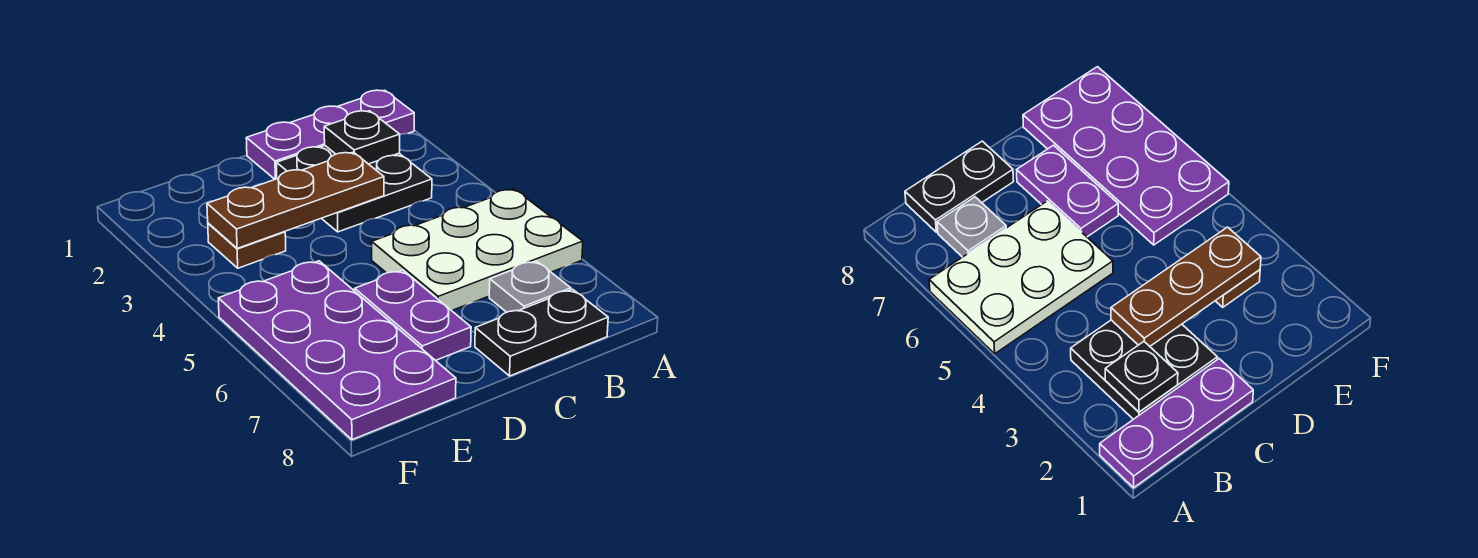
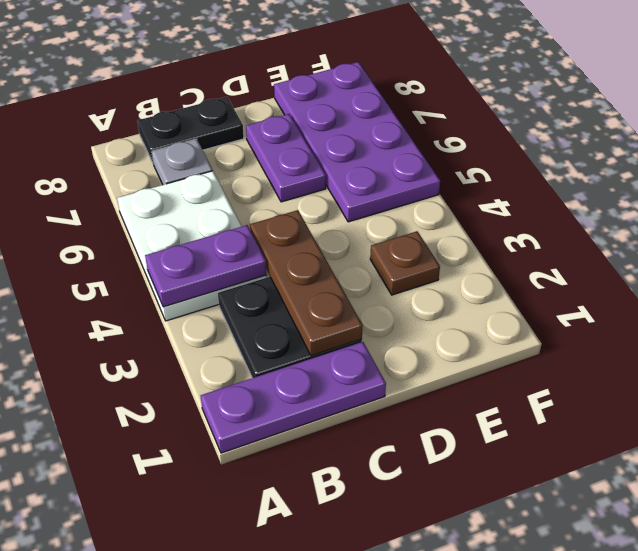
none -> purple 1x2 plate [145,225,267,307]
white 2x3 plate [372,189,583,311] -> white 2x3 plate turned to [117,171,267,321]
black 1x1 plate [324,111,400,164] -> none
brown 1x3 plate [207,152,384,248] -> brown 1x3 plate turned to [250,210,363,356]

